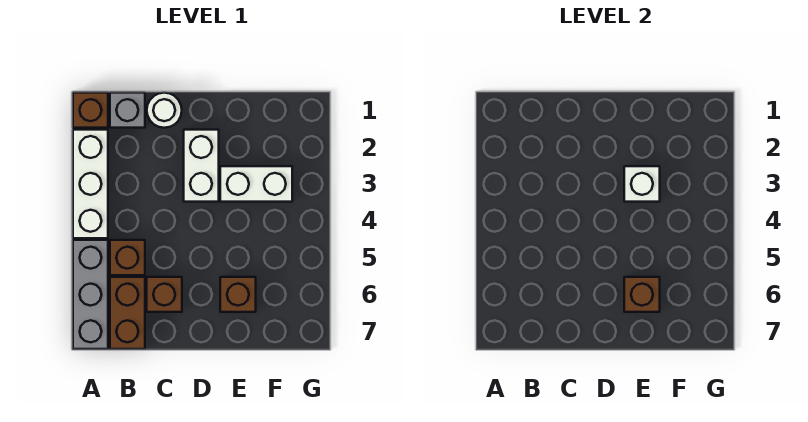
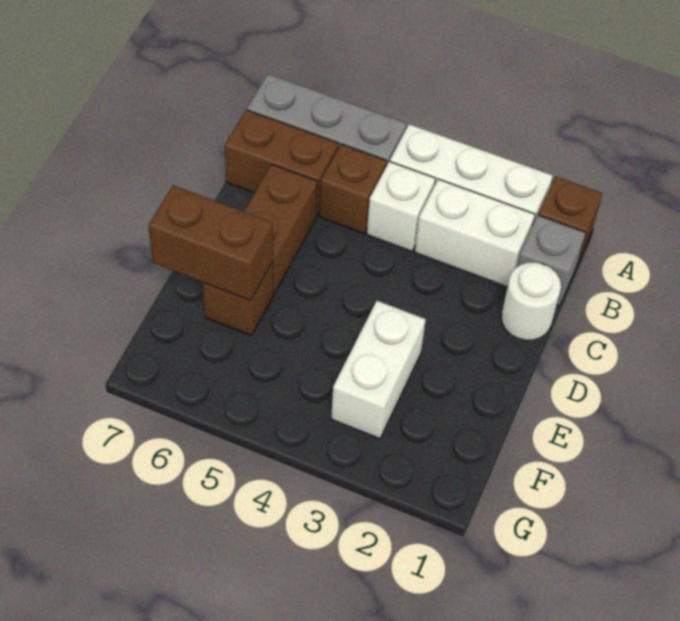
brown 1x1 brick [147,277,182,312] -> brown 1x2 brick [244,164,317,294]
white 1x2 brick [184,130,219,202] -> white 1x2 brick moved to [415,179,535,287]
white 1x1 brick [624,166,660,202] -> white 1x1 brick moved to [367,162,435,251]
brown 1x1 brick [624,277,660,312] -> brown 1x2 brick [148,185,273,301]

